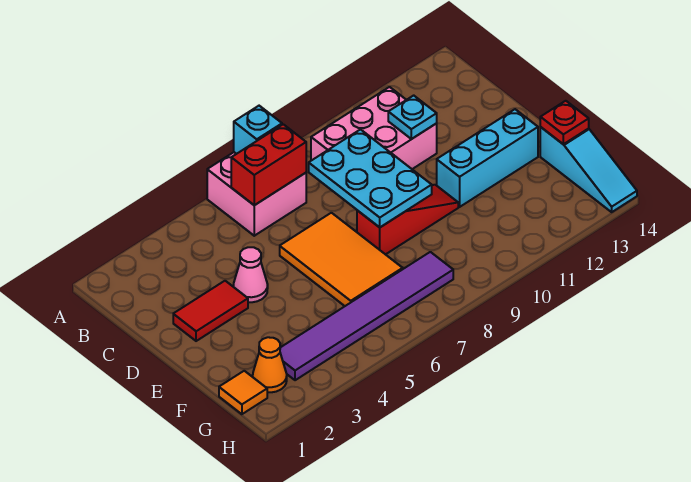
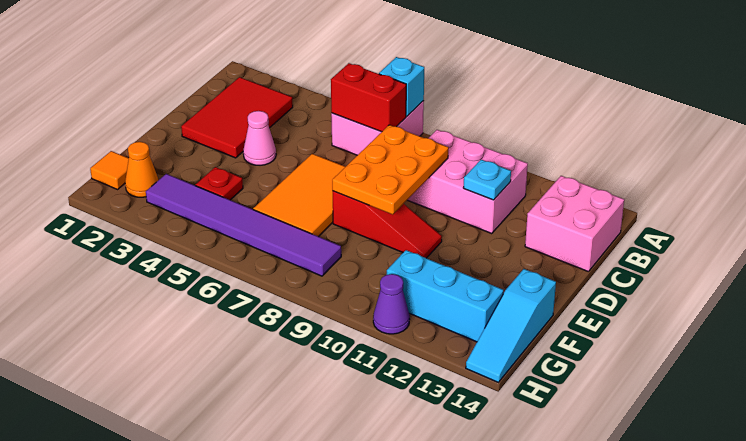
none -> pink 2x2 brick [525,176,624,272]
cyan 2x3 plate [309,130,432,227] -> orange 2x3 plate [332,125,448,215]
red 1x2 tile [173,281,248,341] -> red 2x3 tile [181,77,293,158]
cyan 1x3 brick [437,109,538,207] -> cyan 1x3 brick moved to [387,250,503,342]
red 1x1 plate [540,101,589,144] -> red 1x1 plate moved to [195,167,243,200]
none -> purple 1x1 cone [373,274,410,334]

